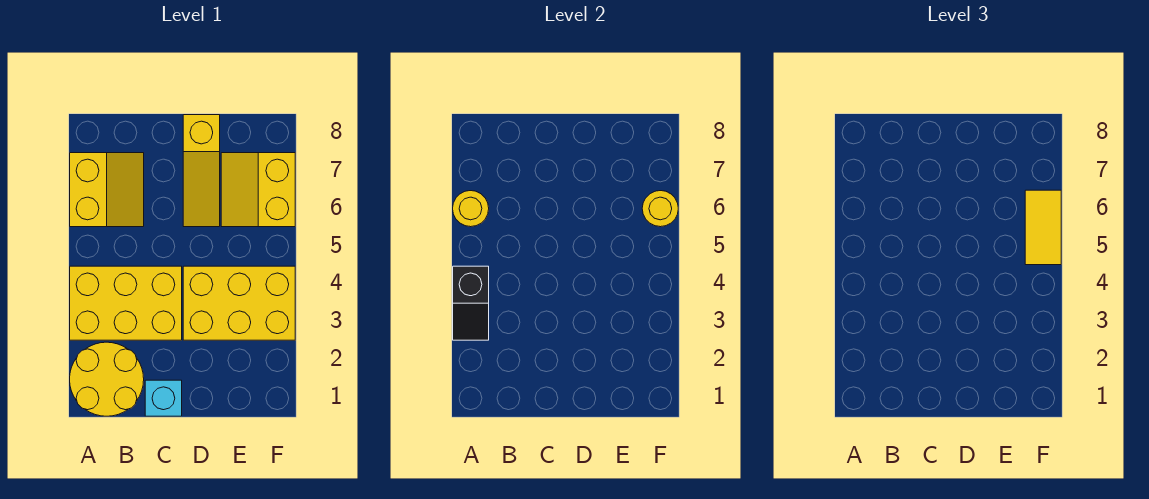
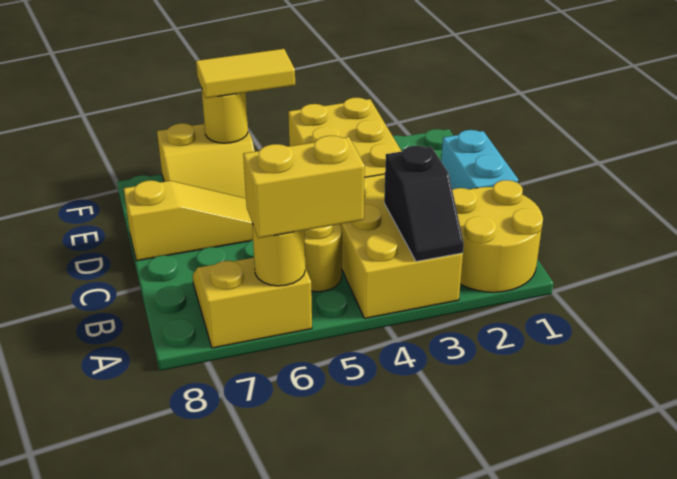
black 1x2 slope [453,266,489,340] -> black 1x2 slope turned to [384,146,464,261]
none -> yellow 1x2 brick [243,136,365,238]
none -> yellow 1x1 round brick [305,224,342,292]
cyan 1x1 brick [145,380,182,416] -> cyan 1x2 brick [441,130,518,189]

